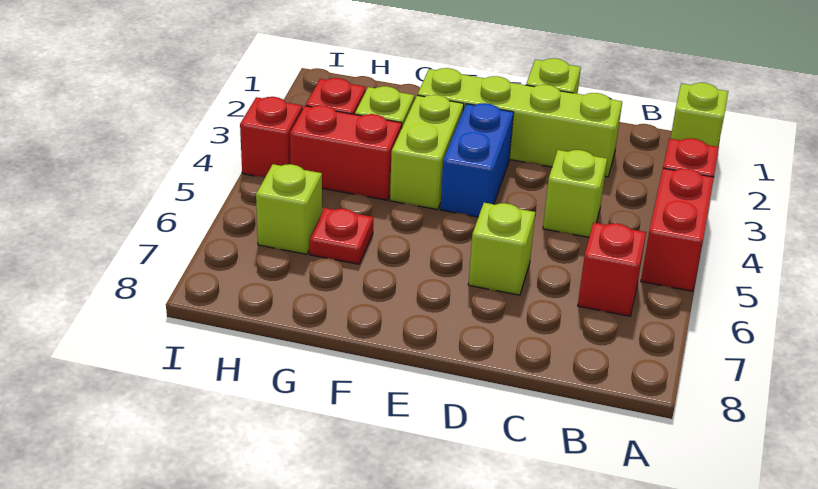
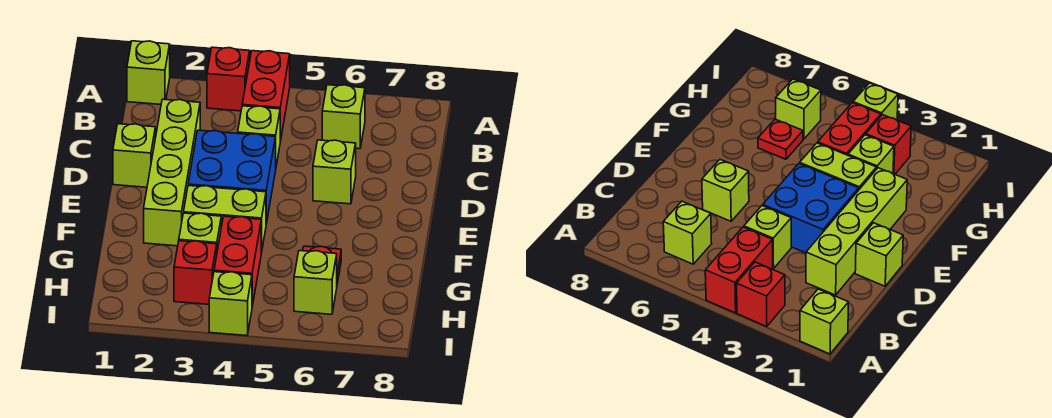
red 1x2 brick [641,168,714,291] -> red 1x2 brick turned to [242,51,290,142]
red 1x1 brick [578,223,646,316] -> lime 1x1 brick [322,85,365,149]
blue 1x2 brick [440,103,514,217] -> blue 2x2 brick [188,130,276,224]
red 1x1 brick [240,97,303,177] -> lime 1x1 brick [209,272,252,336]

